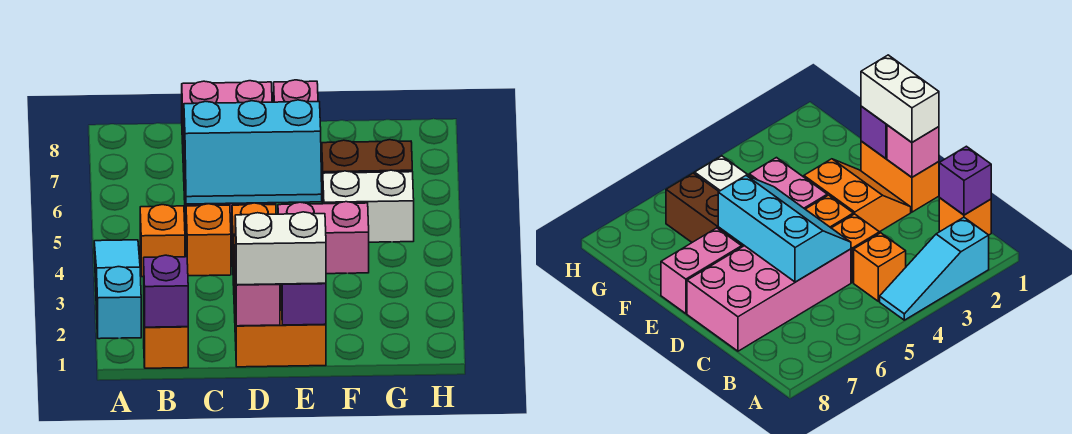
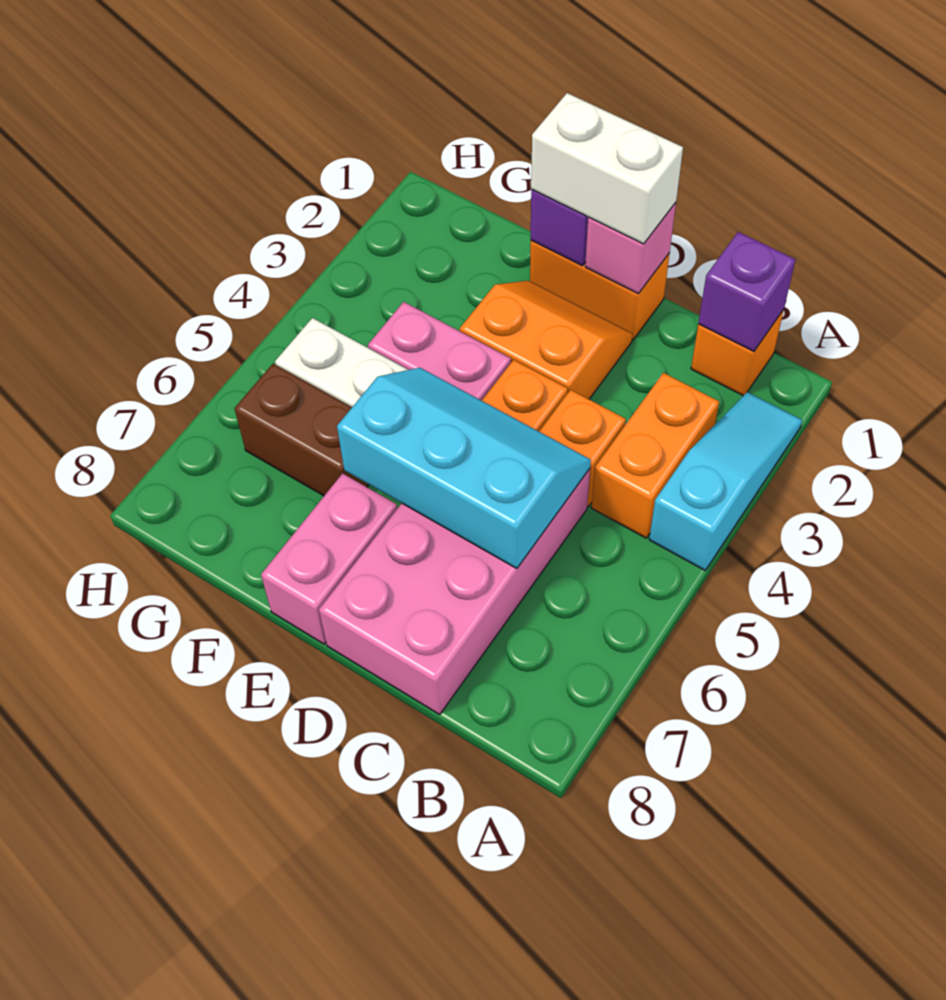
cyan 1x3 slope [94,240,141,339] -> cyan 1x3 slope turned to [649,392,802,570]
orange 1x1 brick [140,205,185,277] -> orange 1x2 brick [592,373,719,538]

